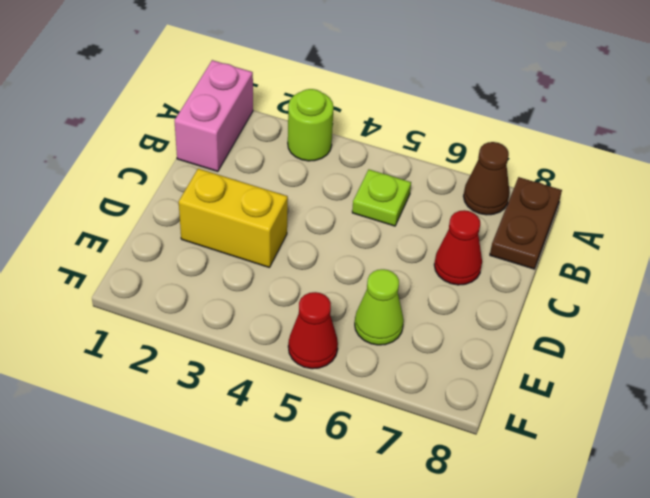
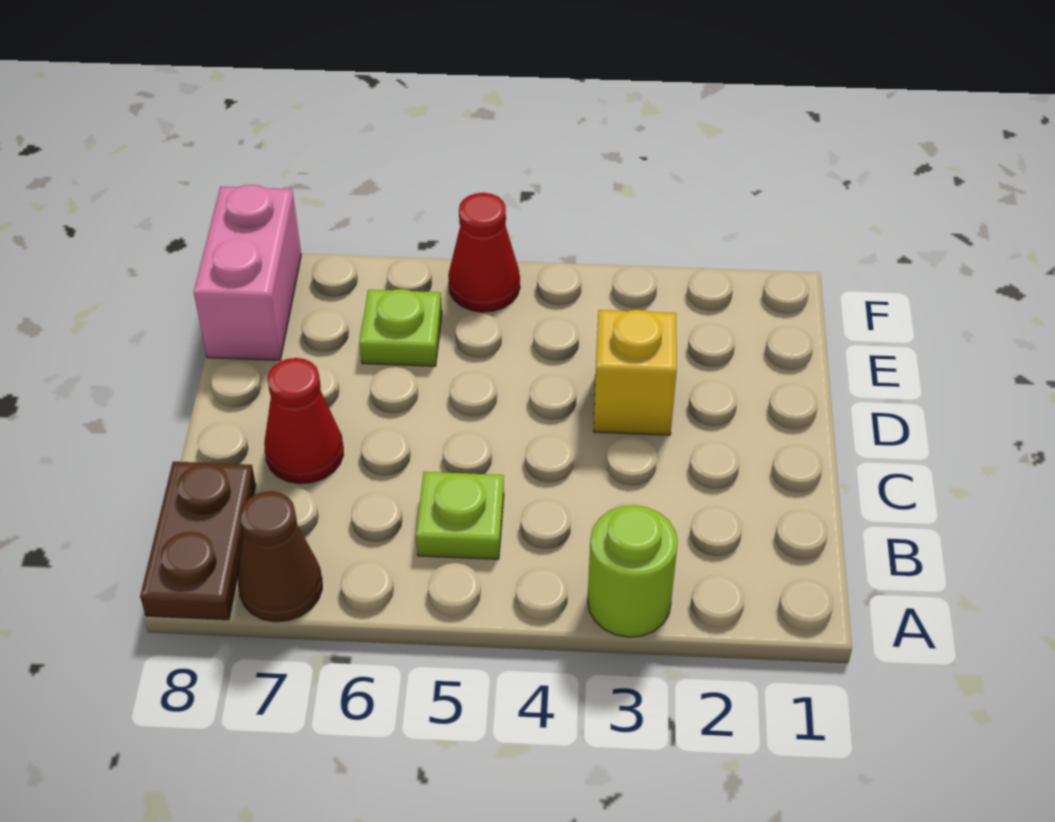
pink 1x2 brick [174,60,253,171] -> pink 1x2 brick moved to [194,185,301,360]
yellow 1x2 brick [179,169,288,268] -> yellow 1x1 brick [594,310,677,435]
lime 1x1 cone [355,269,404,345] -> lime 1x1 plate [360,289,442,366]

